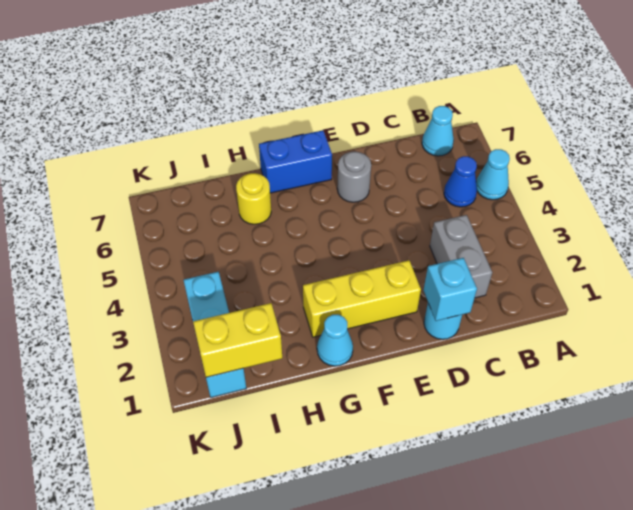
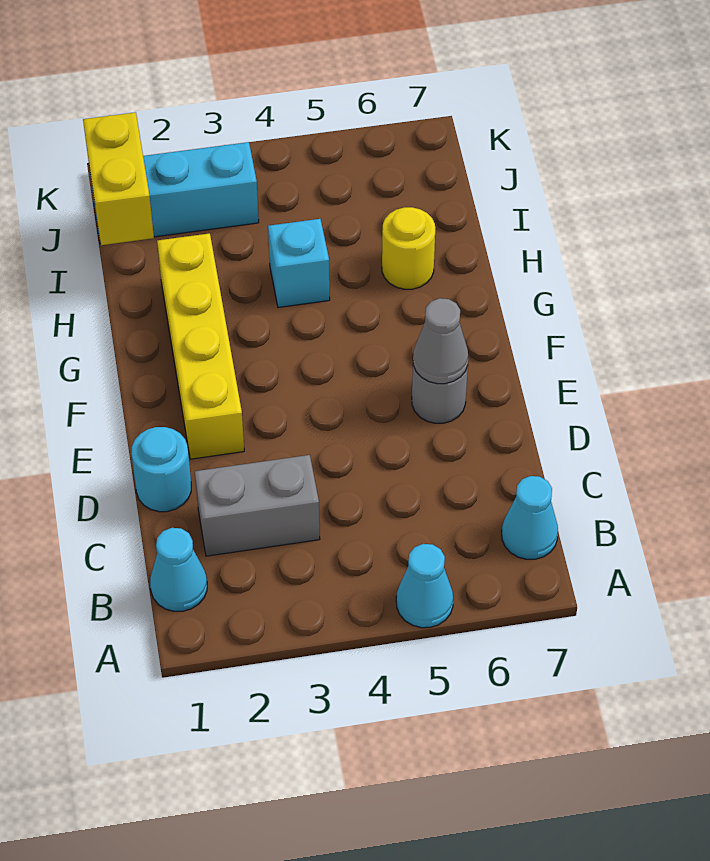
blue 1x1 cone [444,156,477,207] -> none
cyan 1x1 brick [423,258,477,321] -> cyan 1x1 brick moved to [268,219,330,307]
yellow 1x3 brick [303,260,421,337] -> yellow 1x4 brick [157,233,244,459]
none -> grey 1x1 cone [413,298,468,384]
blue 1x2 brick [259,130,332,193] -> none
cyan 1x1 cone [317,315,353,366] -> cyan 1x1 cone moved to [150,528,207,611]

